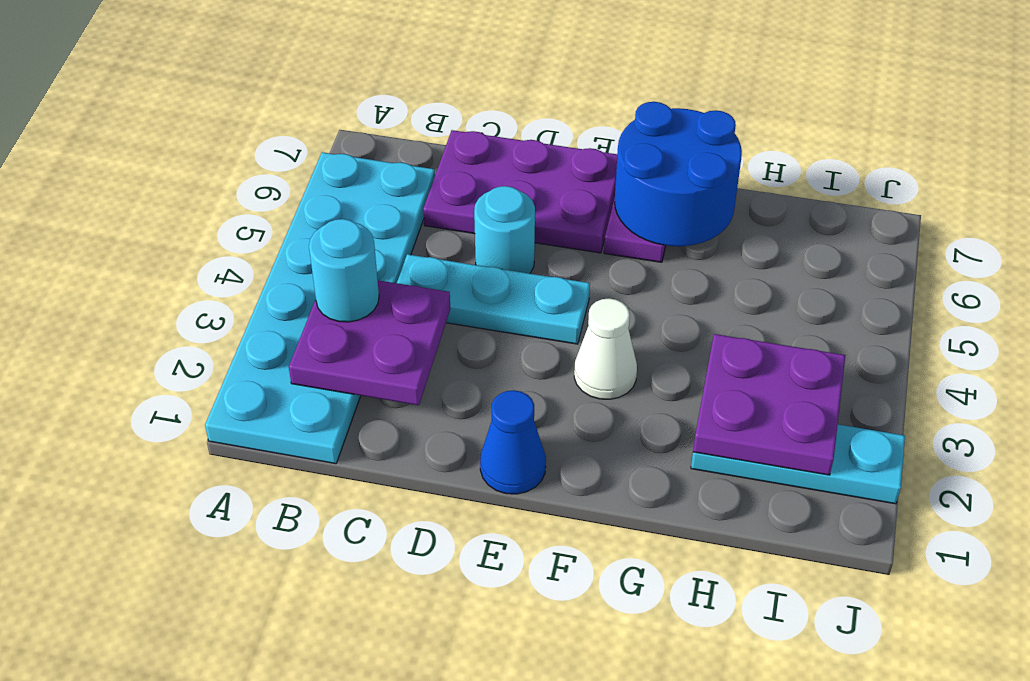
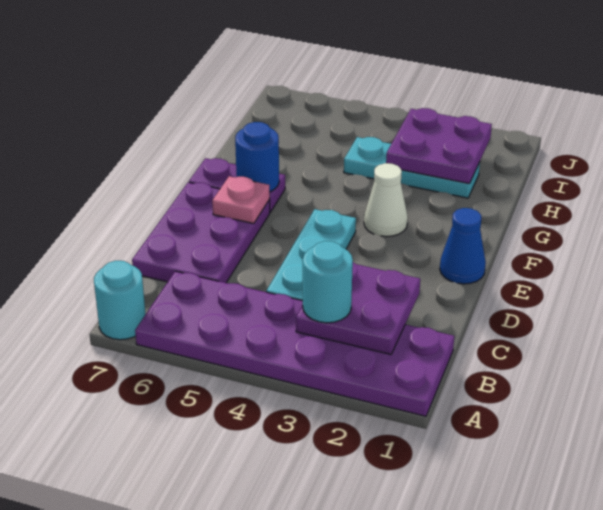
cyan 2x6 plate [205,152,435,464] -> purple 2x6 plate [135,271,454,416]
cyan 1x1 round brick [474,186,535,273] -> cyan 1x1 round brick moved to [94,261,146,340]
none -> pink 1x1 plate [212,176,270,224]
blue 2x2 round brick [615,102,742,246] -> blue 1x1 round brick [235,122,279,192]
cyan 1x3 plate [691,424,905,504] -> cyan 1x3 plate turned to [344,137,480,198]

